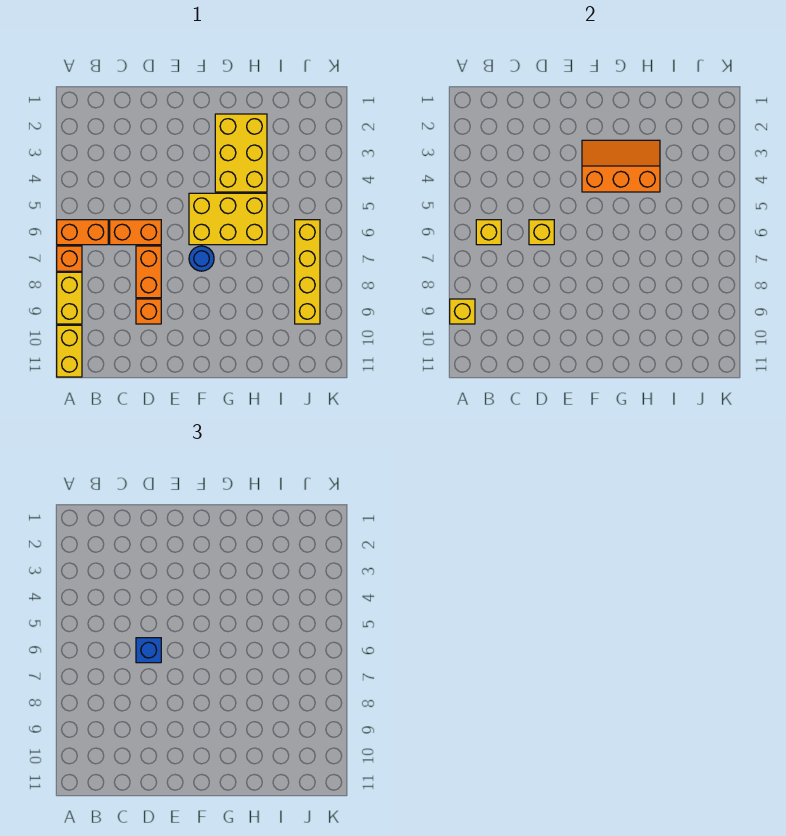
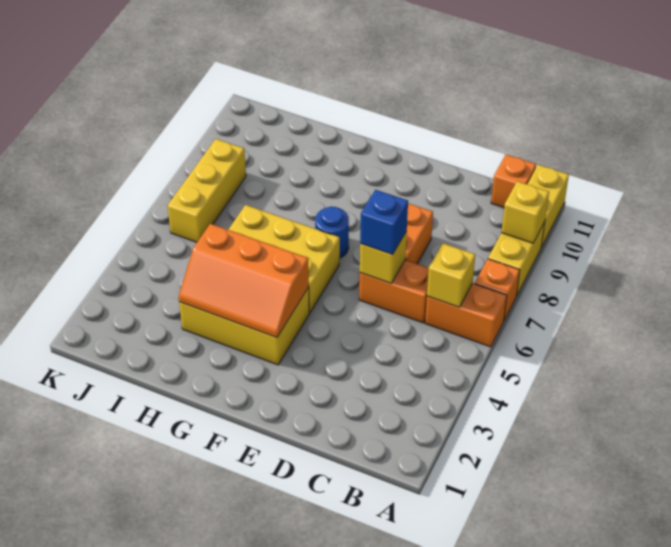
orange 1x1 brick [136,299,161,324] -> orange 1x1 brick moved to [491,154,536,208]
yellow 2x3 brick [215,114,267,192] -> yellow 2x3 brick turned to [179,288,309,365]
yellow 1x4 brick [295,220,320,324] -> yellow 1x3 brick [168,139,246,242]

